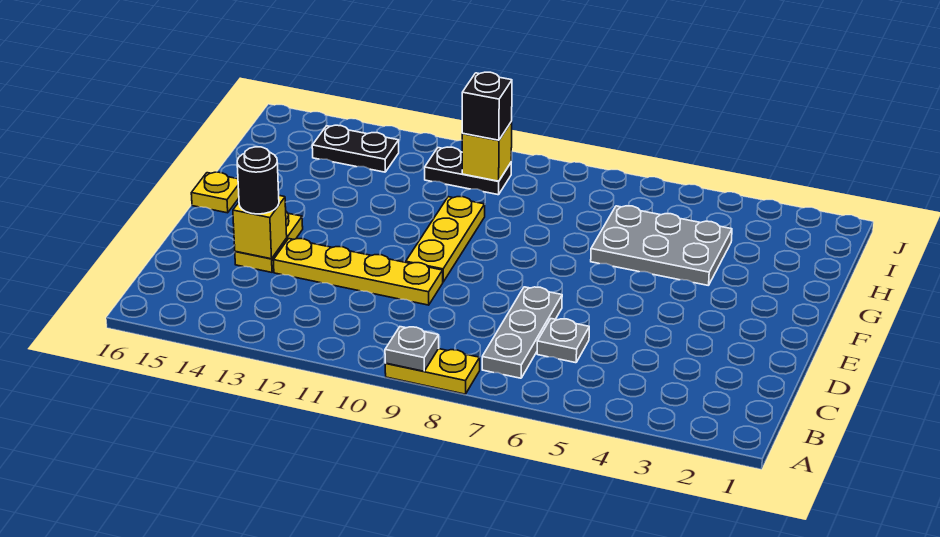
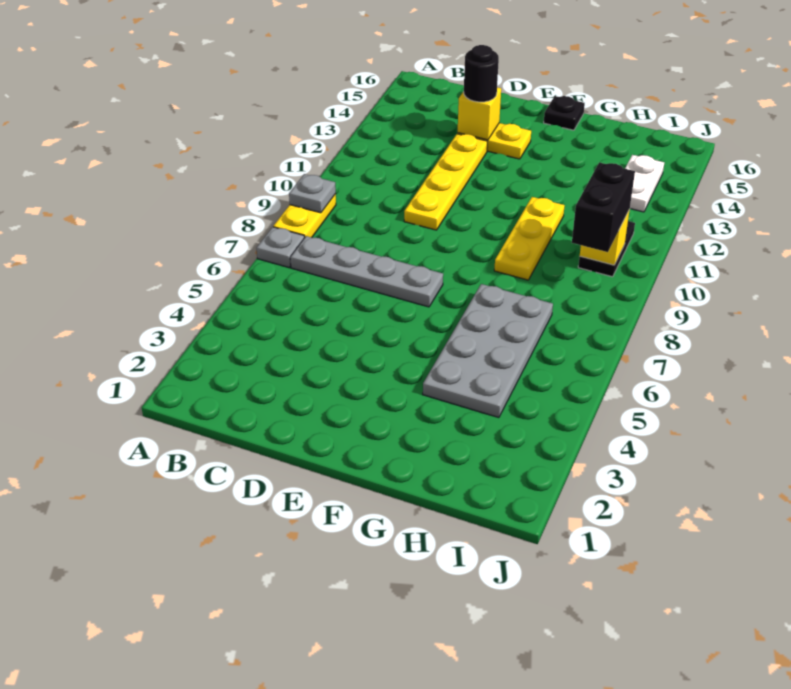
grey 1x3 plate [482,287,562,378] -> grey 1x4 plate [290,236,443,307]
grey 1x1 plate [537,319,589,363] -> grey 1x1 plate moved to [257,227,305,267]
yellow 1x3 plate [406,197,485,282] -> yellow 1x3 plate turned to [494,197,565,280]
yellow 1x1 plate [191,172,239,213] -> black 1x1 plate [544,96,585,130]
grey 2x3 plate [591,206,732,286] -> grey 2x4 plate [423,284,553,418]
black 1x1 brick [462,72,512,140] -> black 1x2 brick [572,163,635,252]
black 1x2 plate [312,125,399,172] -> white 1x2 plate [625,155,664,212]

